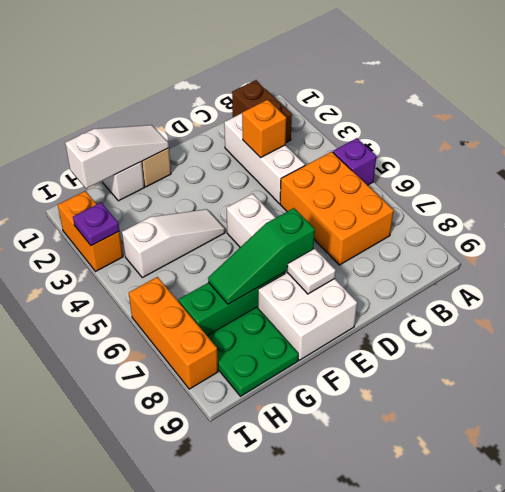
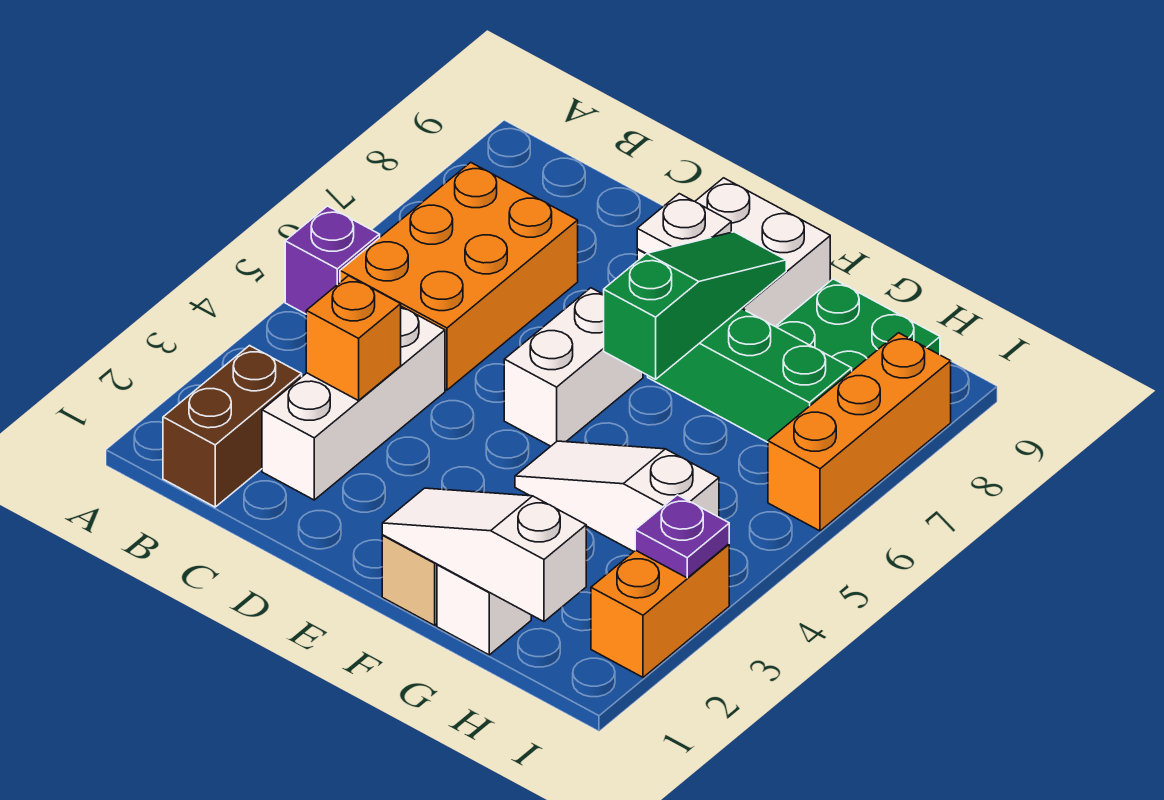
green 1x3 slope [208,208,315,304] -> green 1x3 slope turned to [604,232,786,379]

